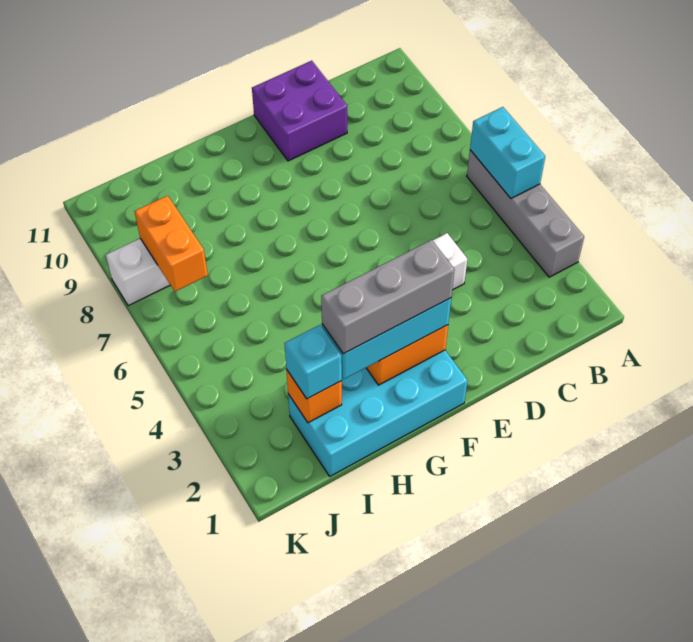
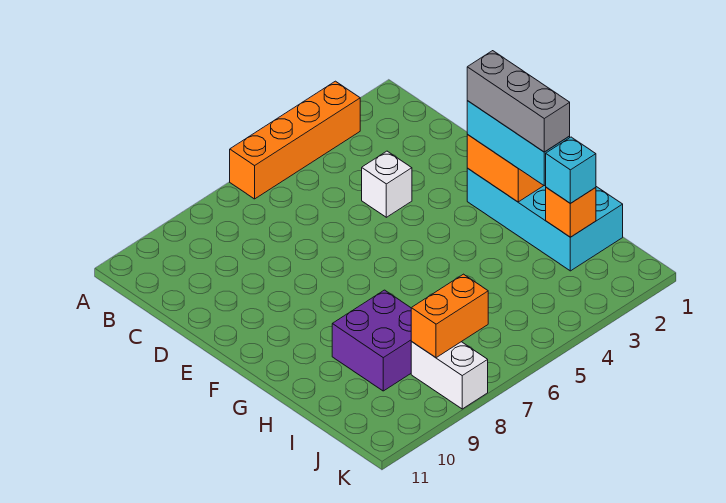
grey 1x4 brick [467,150,584,277] -> orange 1x4 brick [230,81,360,199]
cyan 1x2 brick [470,107,545,198] -> none
purple 2x2 brick [252,61,347,161] -> purple 2x2 brick moved to [332,290,412,391]

